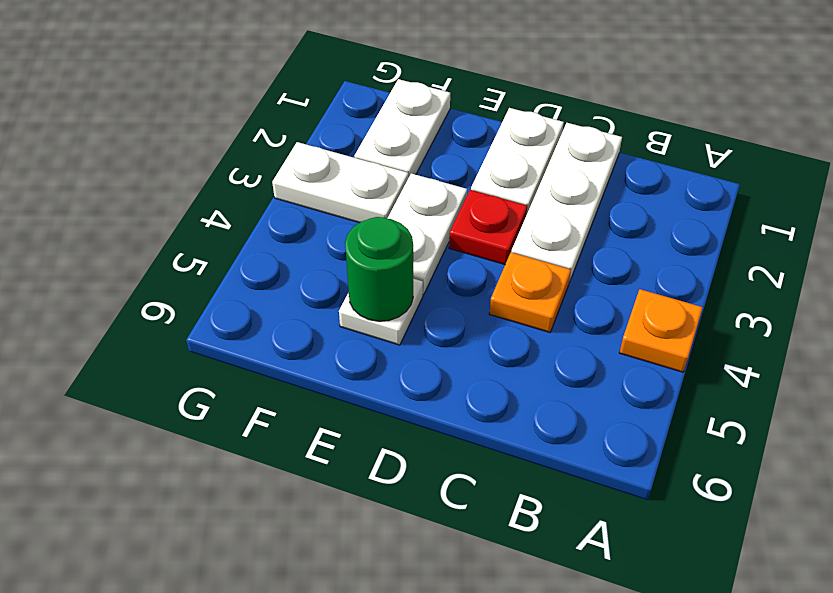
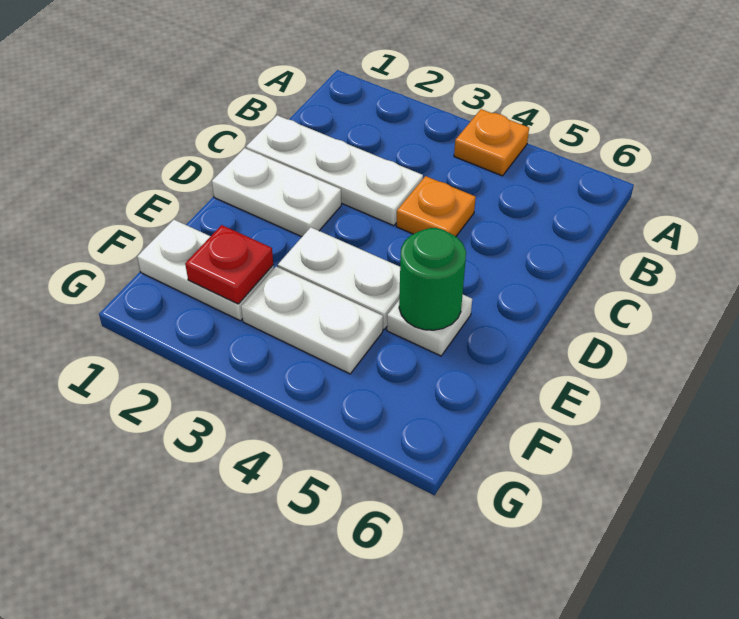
red 1x1 plate [449,190,527,264] -> red 1x1 plate moved to [185,225,273,304]
white 1x2 plate [272,142,408,223] -> white 1x2 plate turned to [241,267,383,374]

